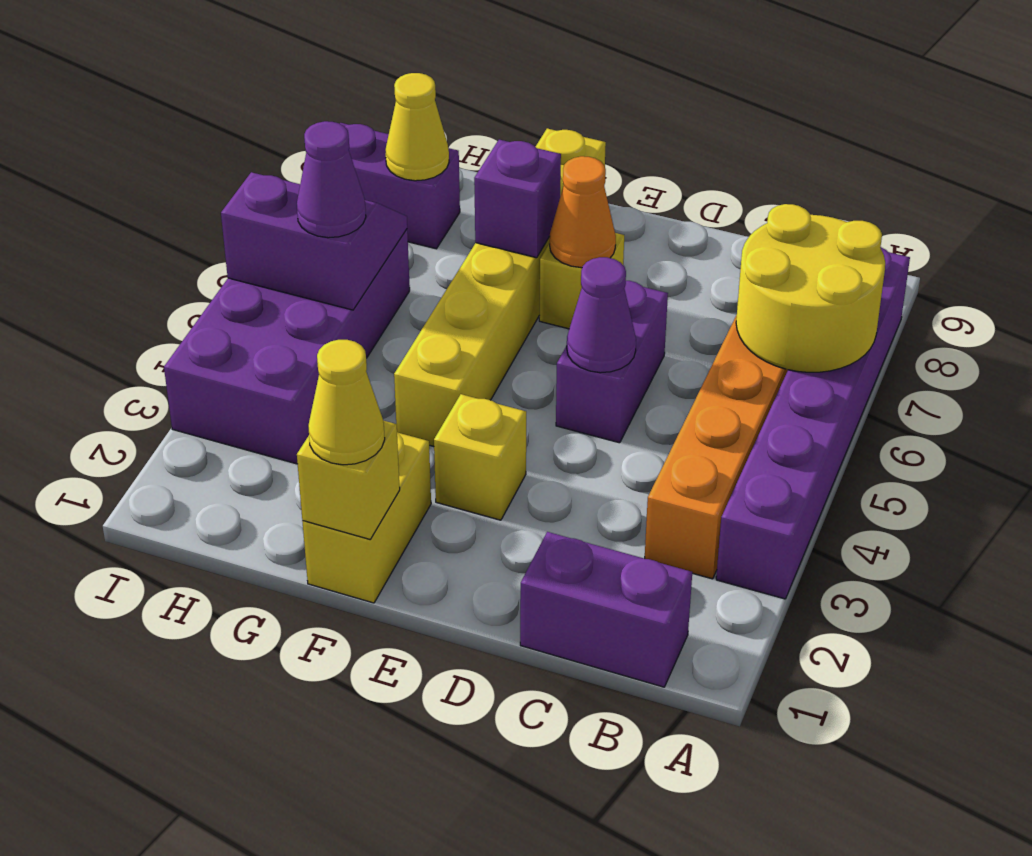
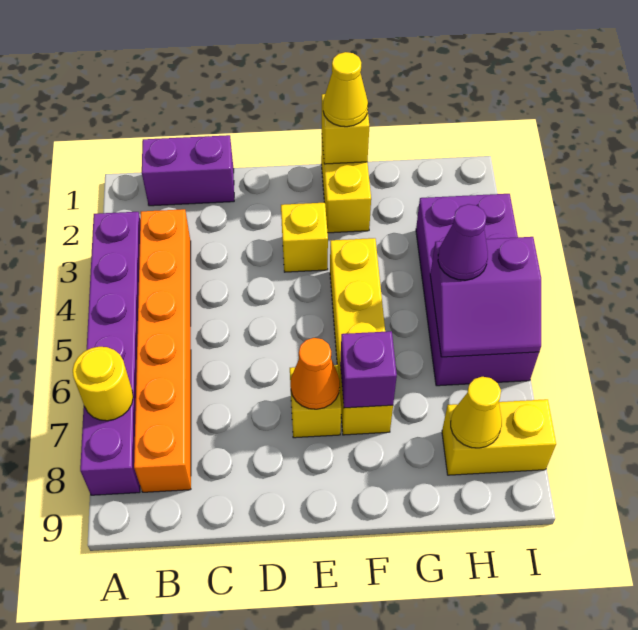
yellow 2x2 round brick [736,204,885,372] -> yellow 1x1 round brick [73,347,133,421]
purple 1x2 brick [556,281,668,443] -> none
purple 1x1 cone [567,257,636,373] -> none
yellow 1x6 brick [394,128,606,446] -> yellow 1x4 brick [330,238,393,435]
purple 1x2 brick [340,123,460,249] -> yellow 1x2 brick [442,399,556,475]

